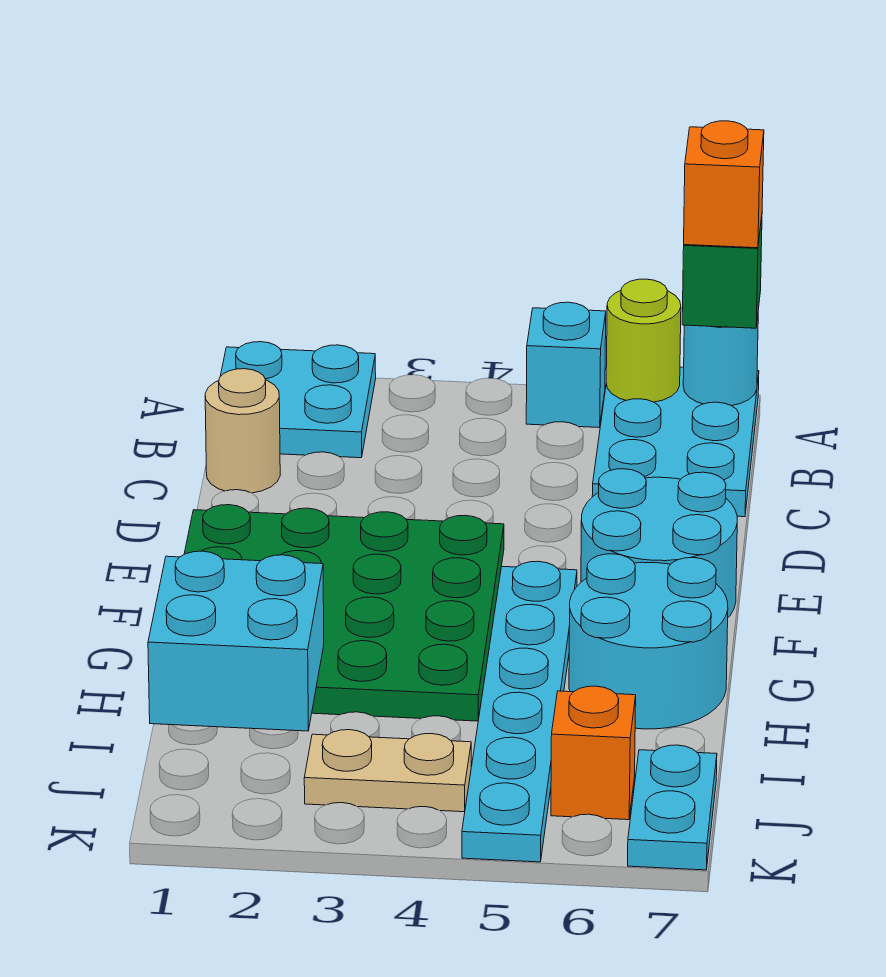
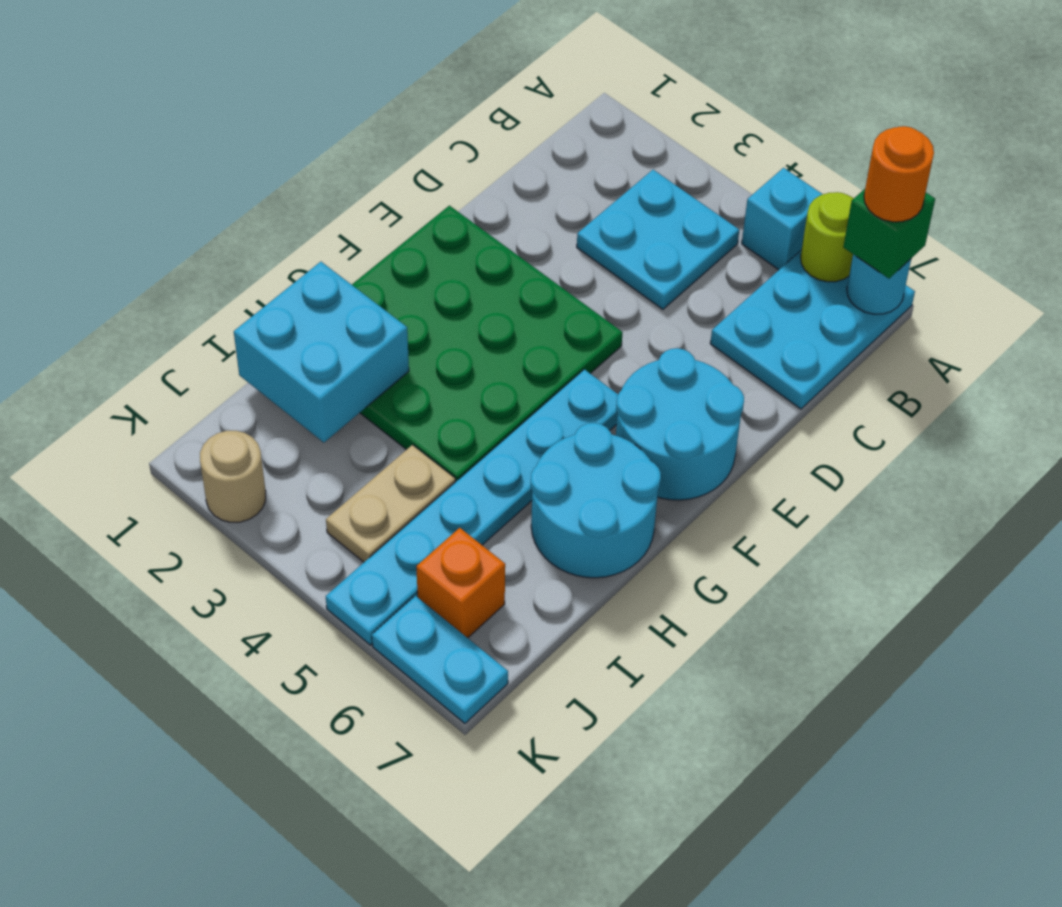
cyan 2x2 plate [220,342,376,458] -> cyan 2x2 plate moved to [577,170,739,309]
orange 1x1 brick [684,121,764,248] -> orange 1x1 round brick [864,126,934,222]
tan 1x1 round brick [205,369,280,493] -> tan 1x1 round brick moved to [200,431,266,522]
tan 1x2 plate [304,730,471,812] -> tan 1x2 plate turned to [326,445,456,562]
cyan 1x2 plate [628,745,717,870] -> cyan 1x2 plate turned to [372,596,508,724]

